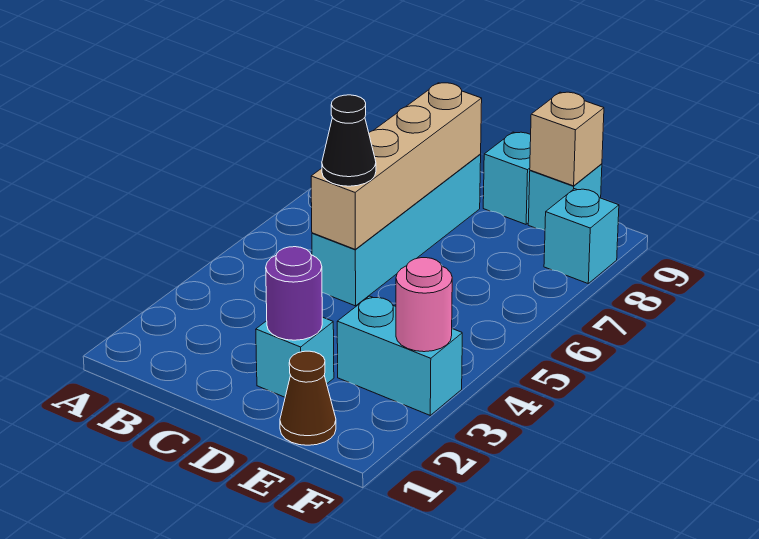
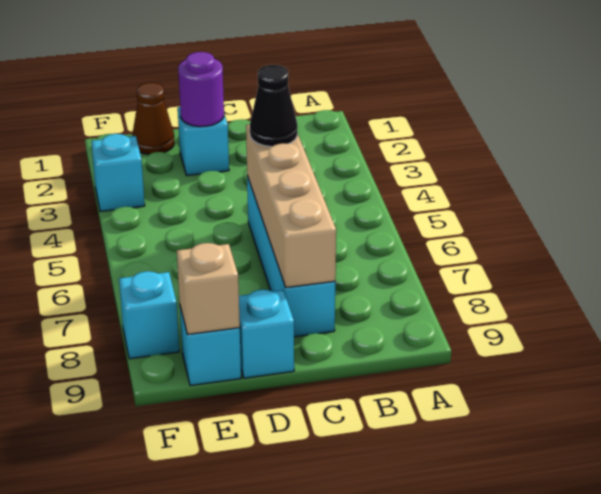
cyan 1x2 brick [337,296,462,415] -> cyan 1x1 brick [91,134,145,211]
pink 1x1 round brick [396,258,452,352] -> none

